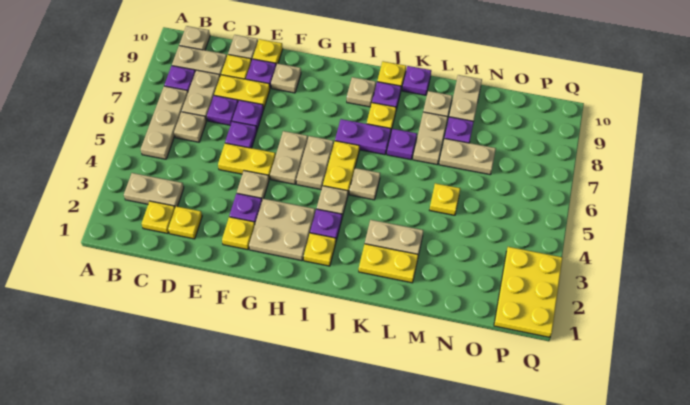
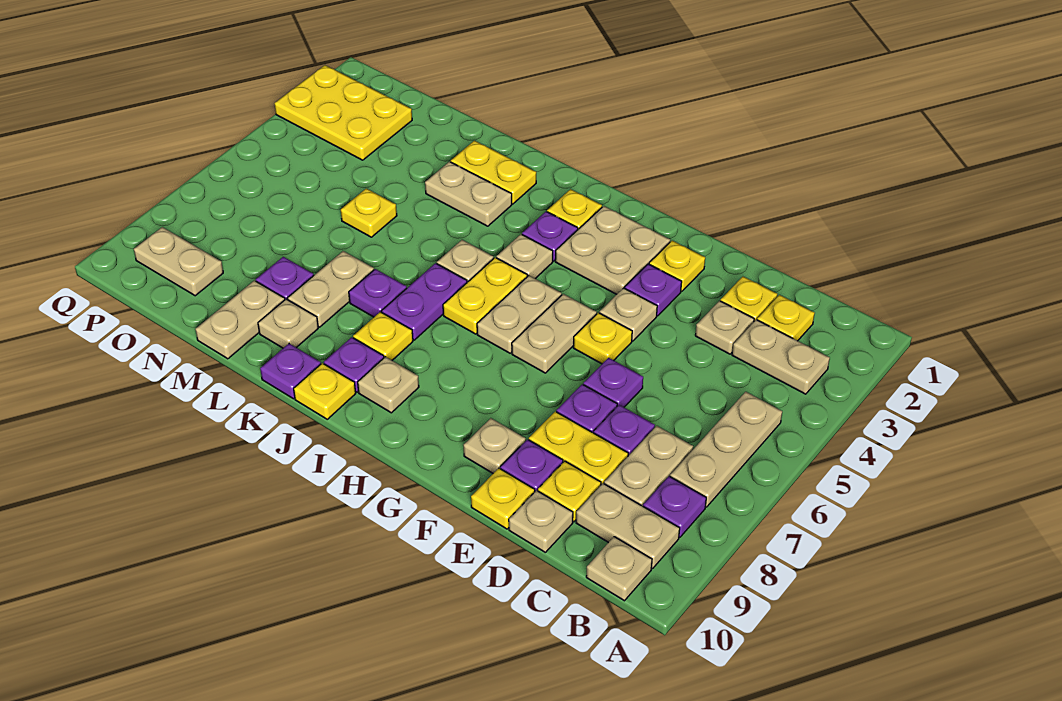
tan 1x1 plate [174,112,206,142] -> tan 1x1 plate moved to [695,301,754,354]
yellow 1x2 plate [218,143,276,179] -> yellow 1x1 plate [573,313,632,364]
purple 1x2 plate [335,119,391,155] -> purple 1x2 plate turned to [382,263,467,340]
tan 1x2 plate [439,139,496,175] -> tan 1x2 plate moved to [134,227,223,296]
yellow 2x3 plate [494,247,562,337] -> yellow 2x3 plate turned to [274,65,412,160]

